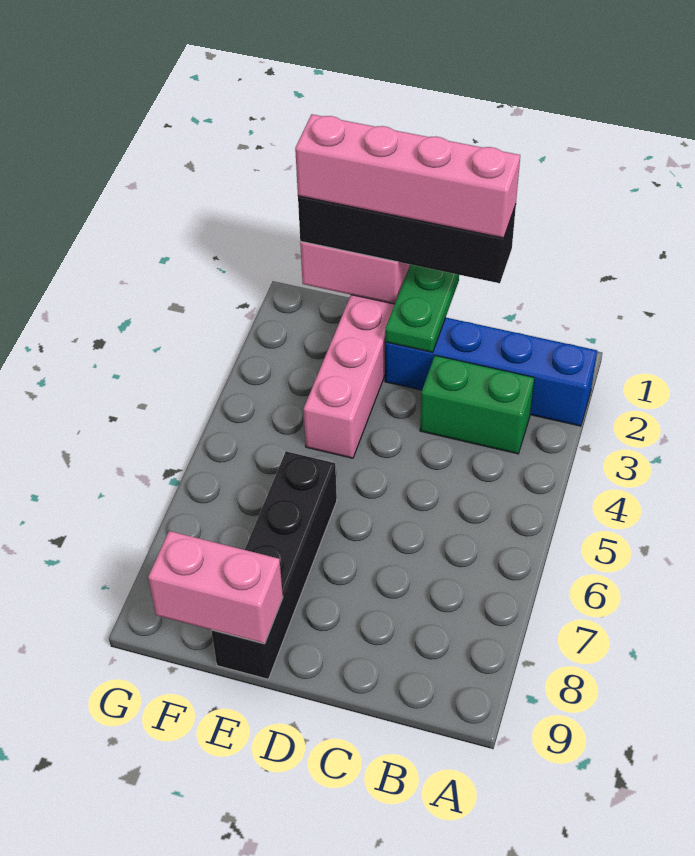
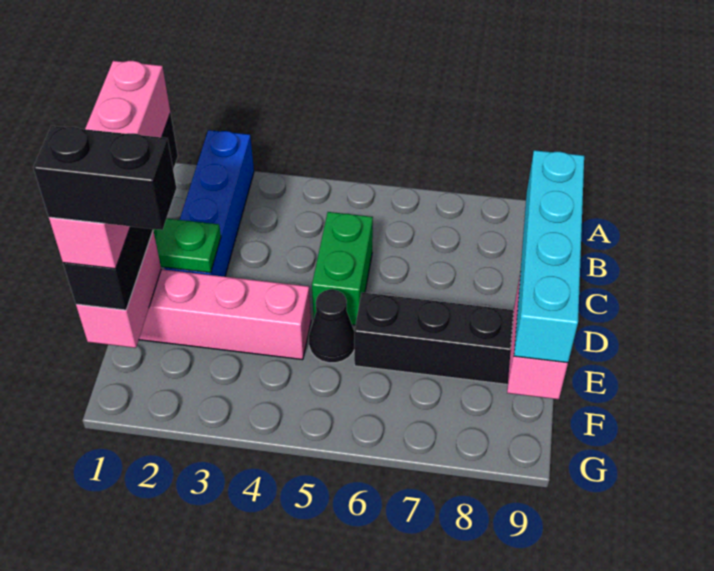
green 1x2 brick [420,355,534,454] -> green 1x2 brick moved to [312,212,373,325]
none -> cyan 1x4 brick [514,150,584,363]
none -> black 1x1 cone [309,290,354,363]
none -> black 1x2 brick [33,126,176,230]

